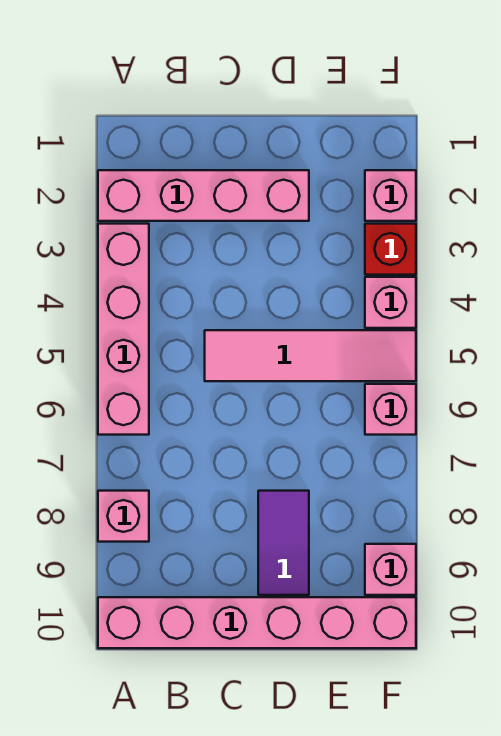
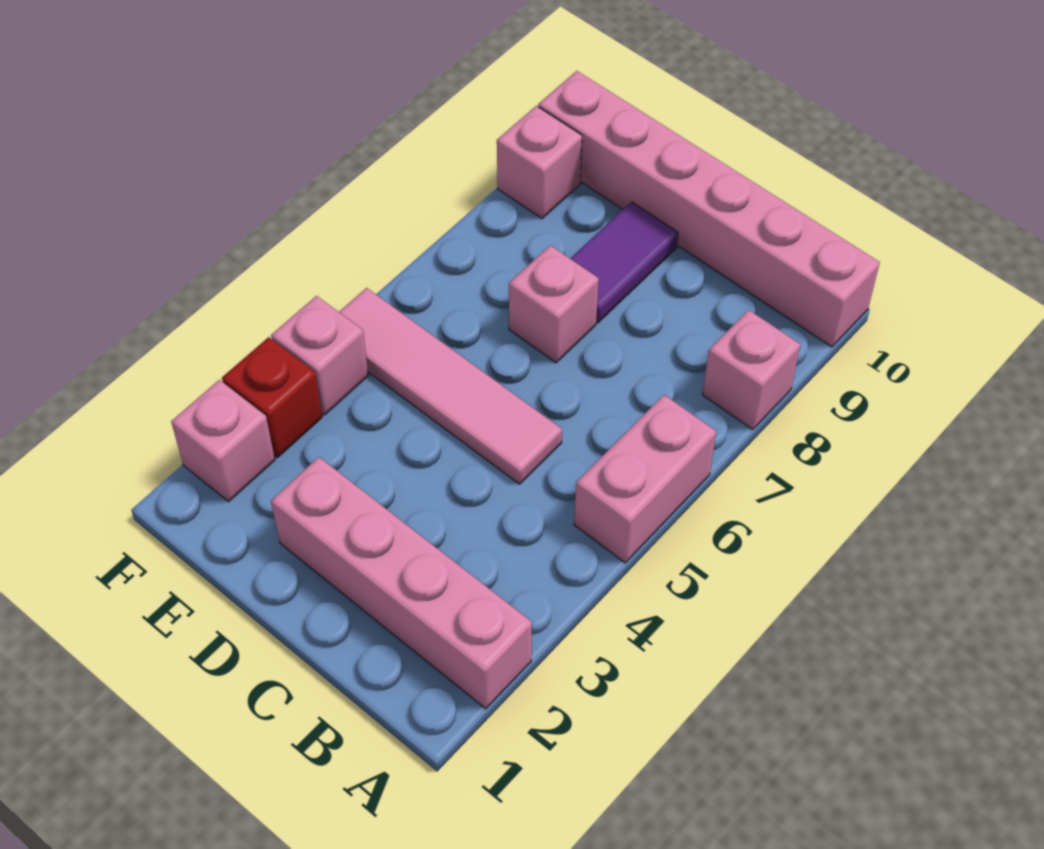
pink 1x4 brick [98,224,149,435] -> pink 1x2 brick [574,395,716,563]
pink 1x1 brick [365,384,416,435] -> pink 1x1 brick moved to [509,245,599,363]

